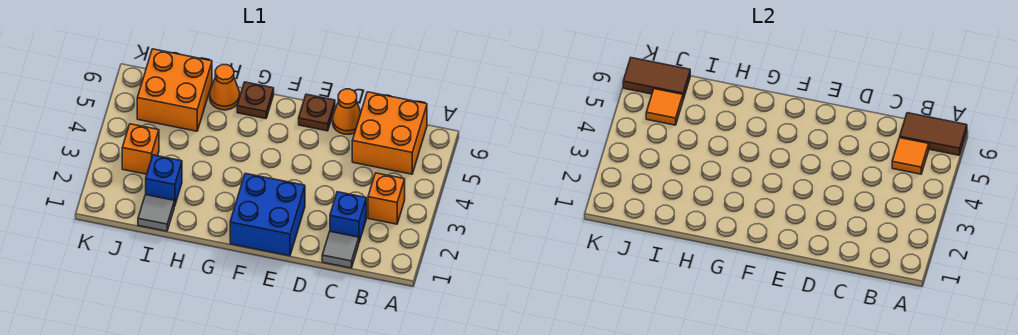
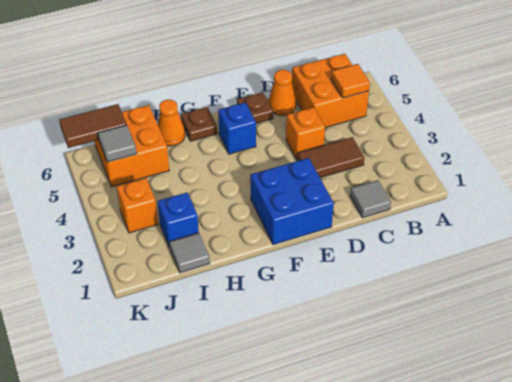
brown 1x2 tile [900,113,967,155] -> brown 1x2 tile moved to [297,137,365,178]
orange 1x1 brick [368,173,405,224] -> orange 1x1 brick moved to [286,107,325,159]
blue 1x1 brick [330,192,366,242] -> blue 1x1 brick moved to [218,102,256,154]
orange 1x1 tile [646,89,683,125] -> grey 1x1 tile [98,125,137,162]

